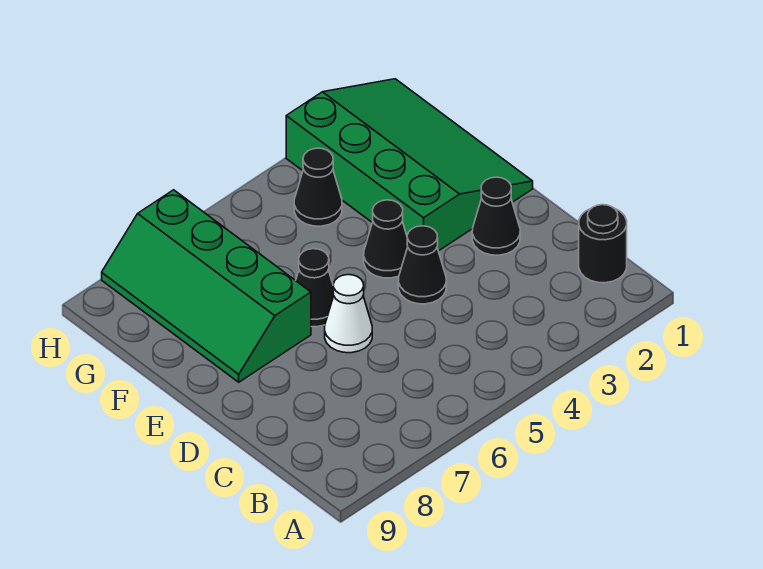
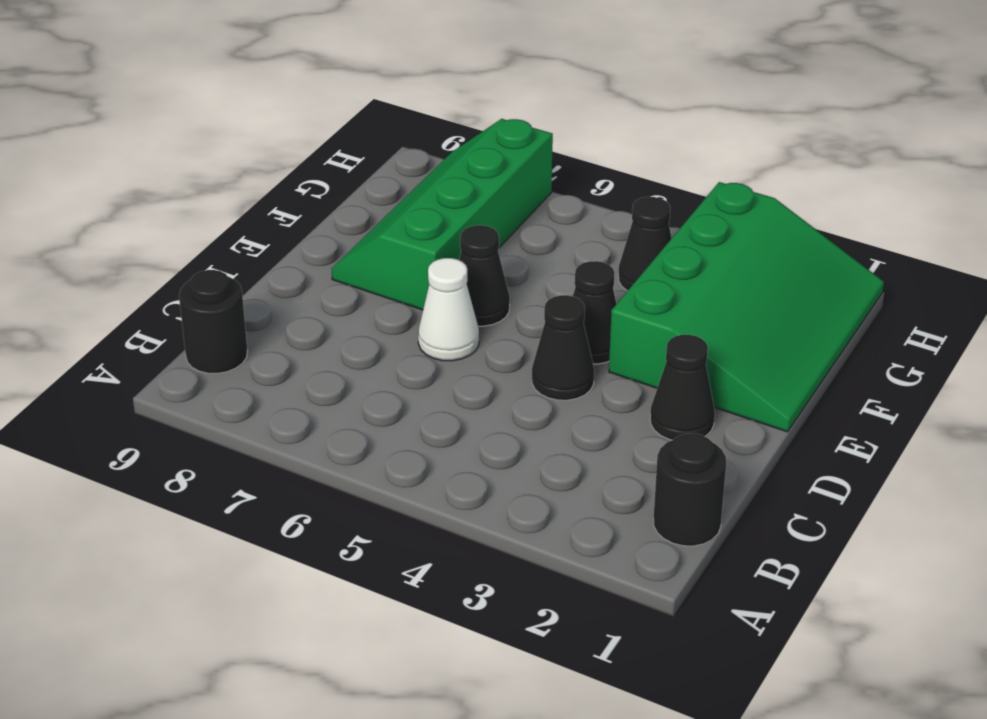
none -> black 1x1 round brick [179,270,248,373]

